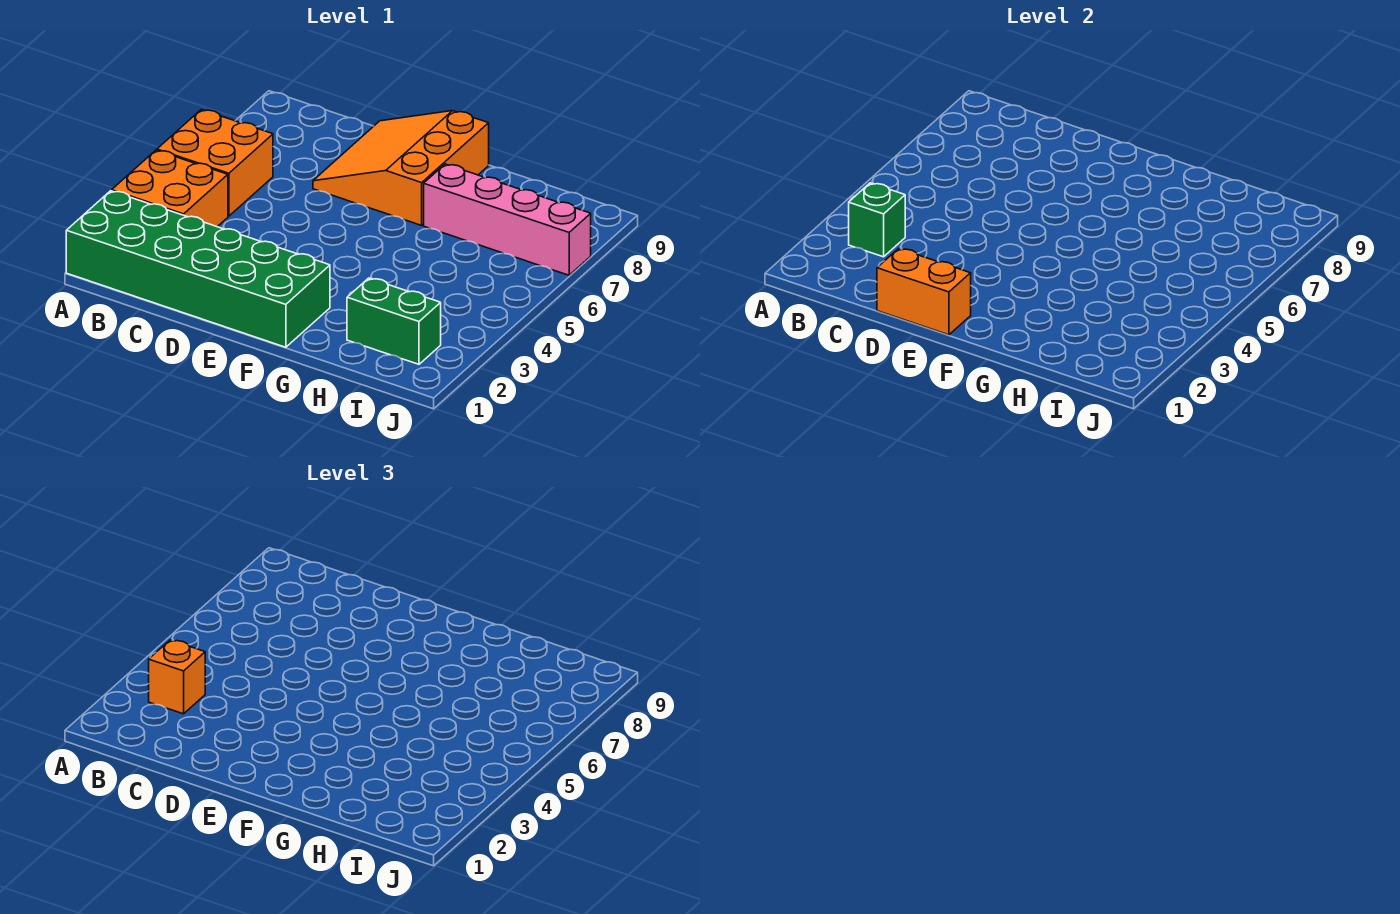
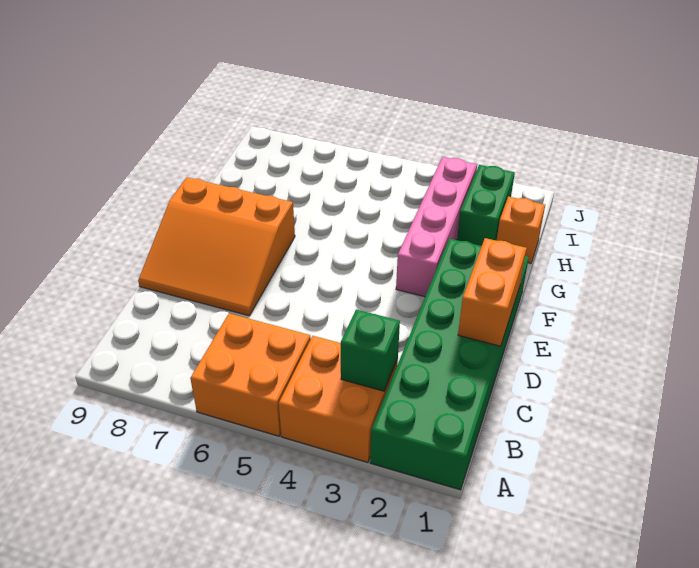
orange 1x1 brick [149,640,205,714] -> orange 1x1 brick moved to [497,196,545,263]
pink 1x4 brick [424,164,591,275] -> pink 1x4 brick moved to [396,157,477,297]

